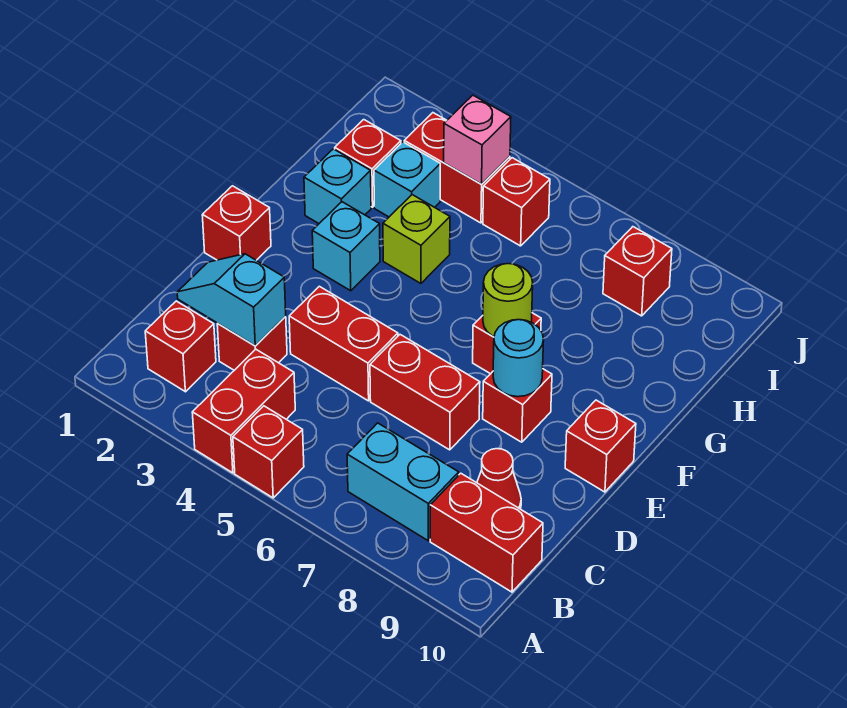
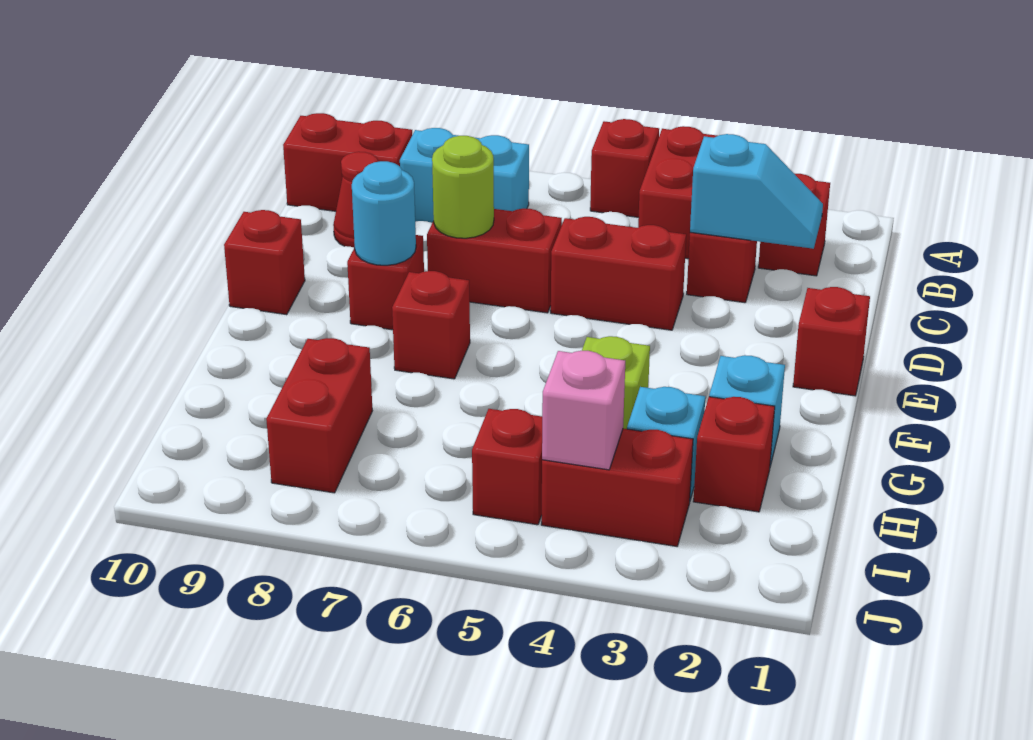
cyan 1x1 brick [312,202,380,291] -> none
lime 1x1 round brick [483,264,533,337] -> lime 1x1 round brick moved to [432,136,494,238]
red 1x1 brick [603,227,672,316] -> red 1x2 brick [266,338,373,493]

